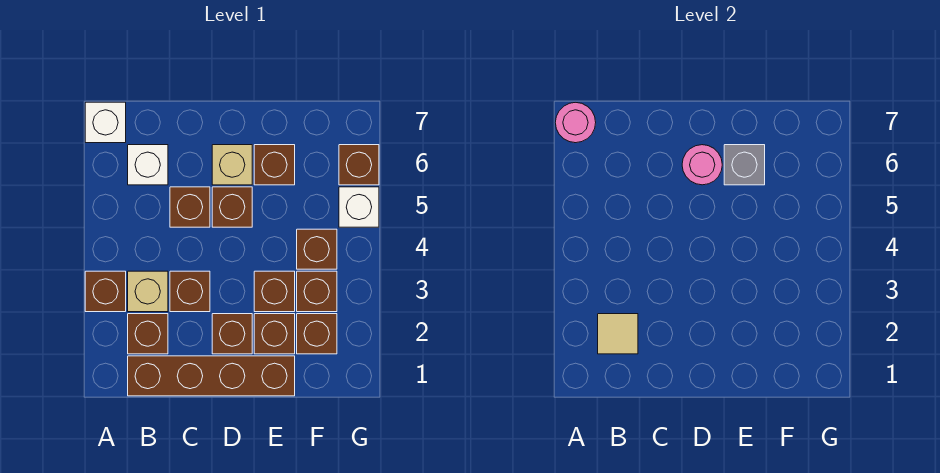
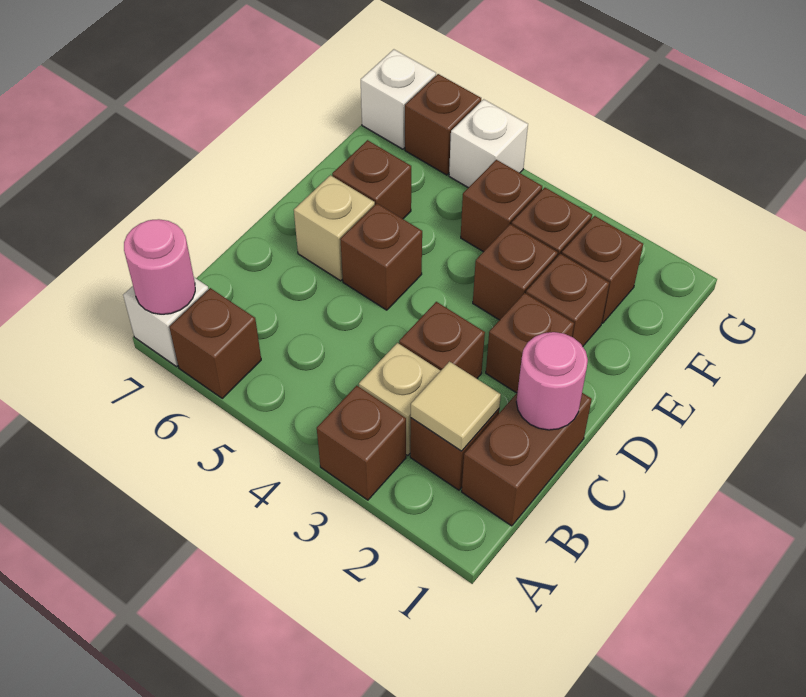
brown 1x4 brick [128,356,295,396] -> brown 1x2 brick [462,392,592,526]
white 1x1 brick [128,145,168,185] -> white 1x1 brick moved to [361,49,436,149]
brown 1x1 brick [170,187,210,227] -> brown 1x1 brick moved to [169,288,261,398]
pink 1x1 round brick [682,145,722,185] -> pink 1x1 round brick moved to [516,332,588,430]
grey 1x1 brick [724,145,765,185] -> none

